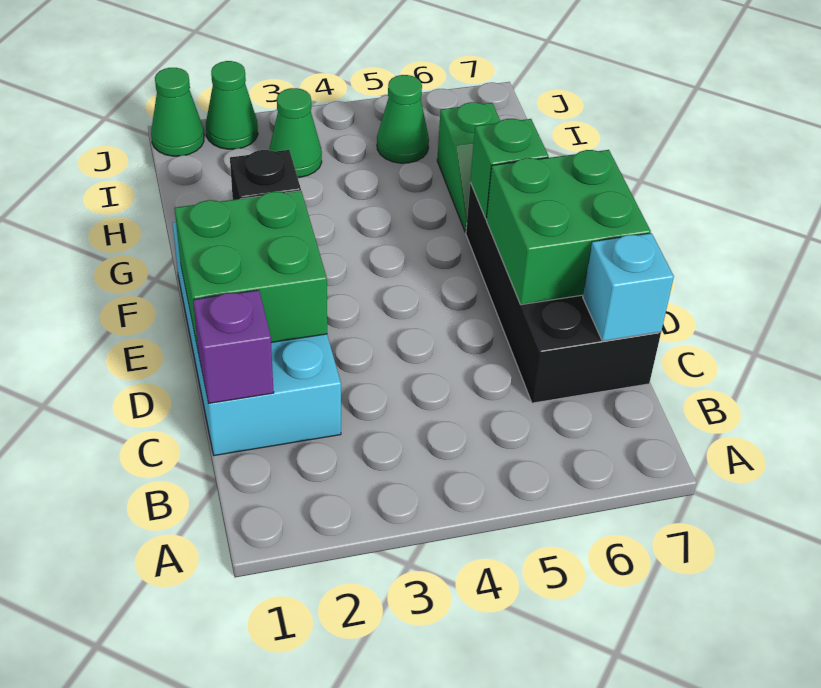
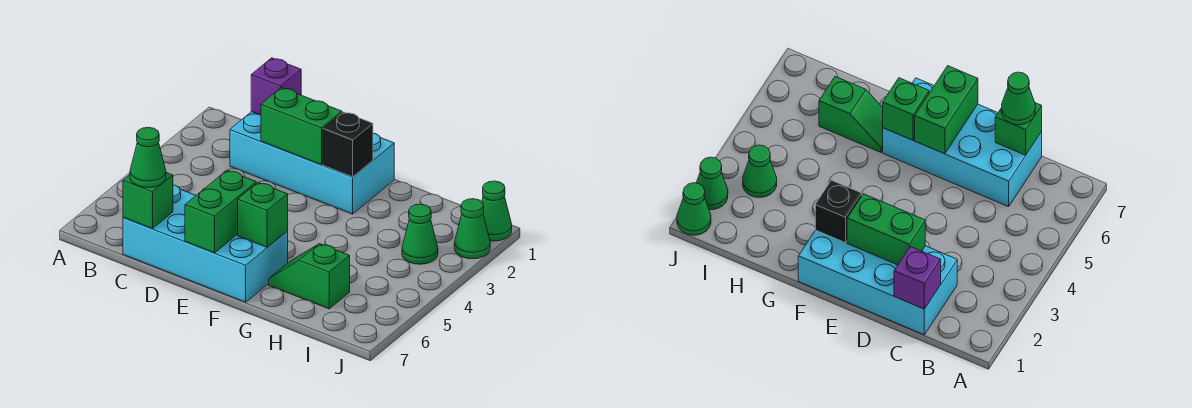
black 2x4 brick [466,183,661,403] -> cyan 2x4 brick [123,185,288,302]
cyan 1x1 brick [583,233,674,341] -> green 1x1 brick [123,173,173,229]
green 2x2 brick [175,191,327,353] -> green 1x2 brick [261,88,342,165]
green 2x2 brick [486,150,651,305] -> green 1x2 brick [185,170,256,253]
green 1x1 cone [377,75,429,163] -> green 1x1 cone moved to [130,127,166,187]

